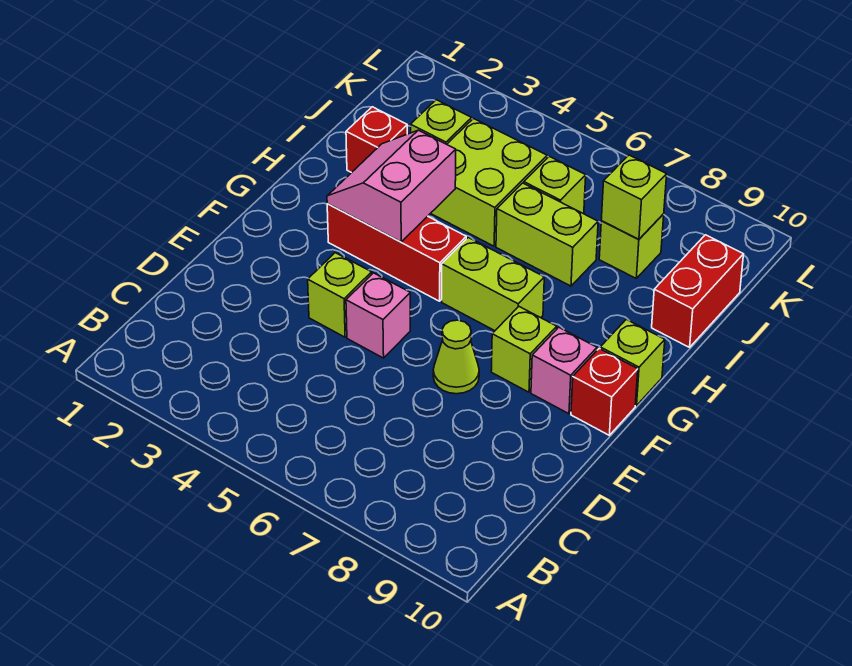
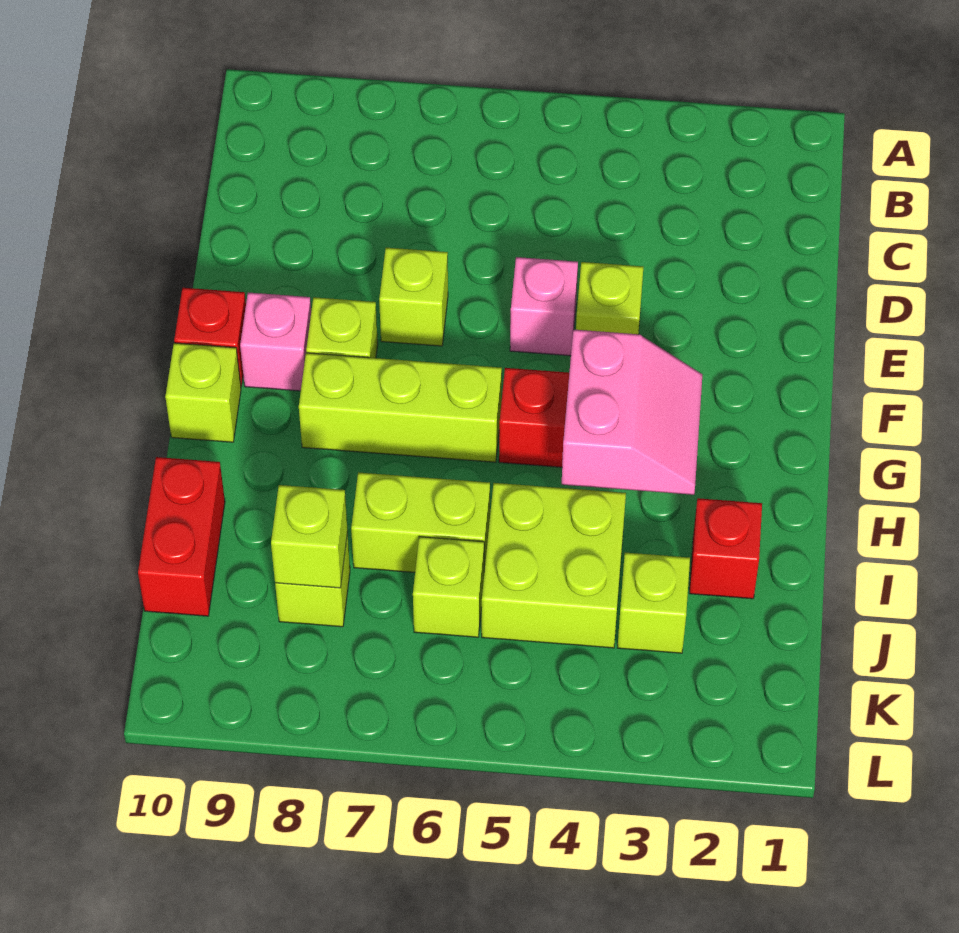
lime 1x1 cone [433,320,479,394] -> lime 1x1 brick [379,248,448,346]
lime 1x2 brick [442,237,544,331] -> lime 1x3 brick [299,353,502,462]

